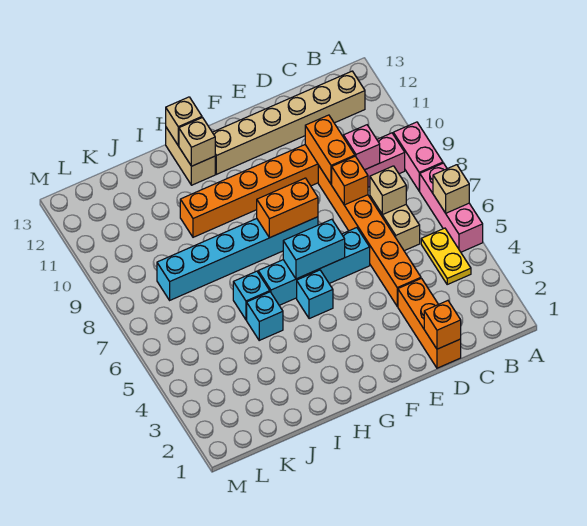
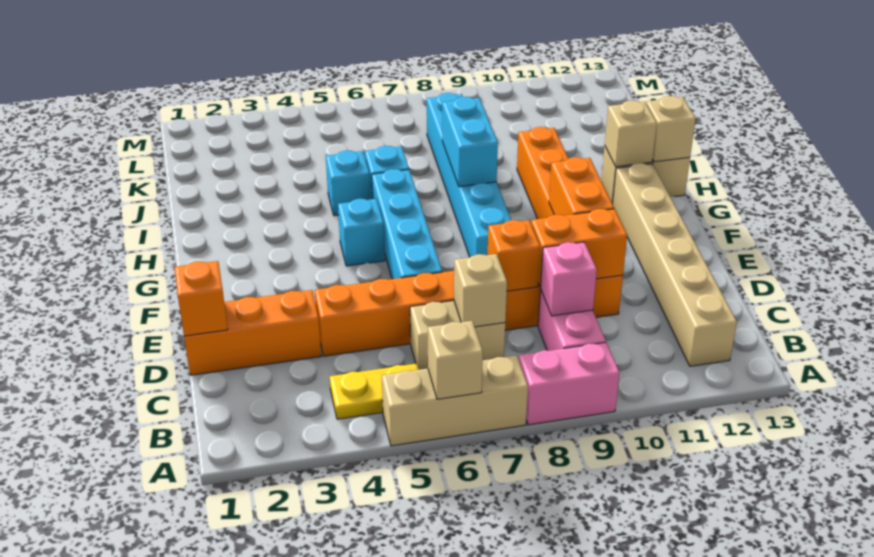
pink 1x3 brick [420,163,483,252] -> tan 1x3 brick [382,355,528,446]
cyan 1x2 brick [283,219,345,279] -> cyan 1x2 brick moved to [442,97,498,187]
orange 1x2 brick [257,178,318,238] -> orange 1x2 brick moved to [549,157,614,216]

